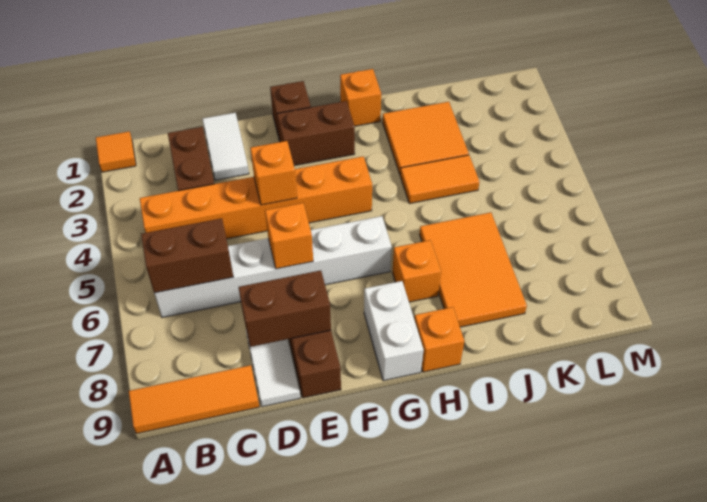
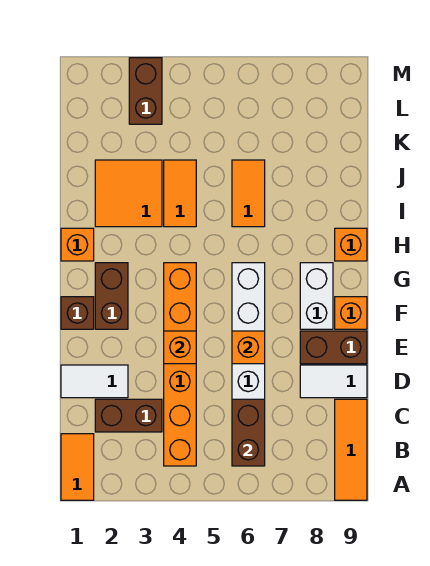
orange 1x1 tile [96,131,136,172] -> orange 1x2 tile [61,434,94,500]
brown 1x2 brick [238,270,331,347] -> brown 1x2 brick moved to [129,58,162,124]
white 1x2 brick [364,281,424,381] -> white 1x2 brick turned to [300,263,333,329]
orange 1x1 brick [392,240,441,302] -> orange 1x1 brick moved to [335,297,367,329]
orange 2x3 tile [420,212,527,327] -> orange 1x2 tile [232,160,265,227]

